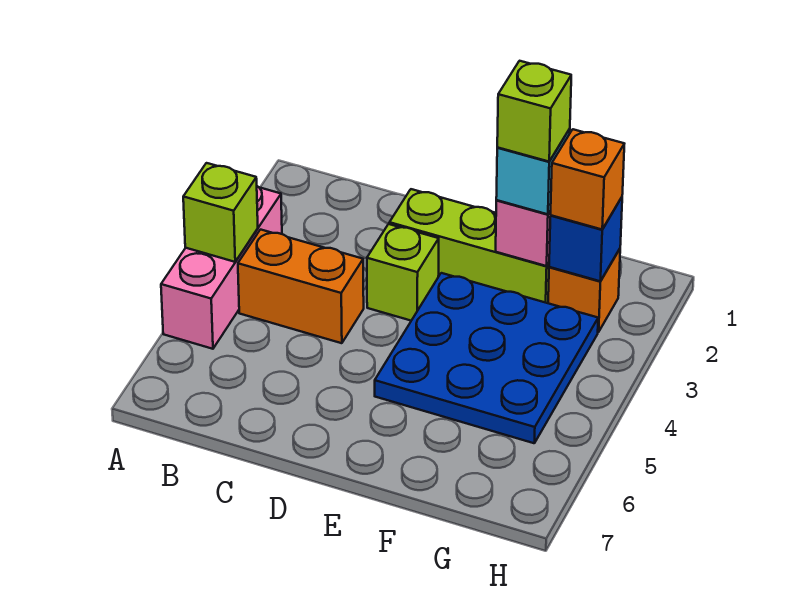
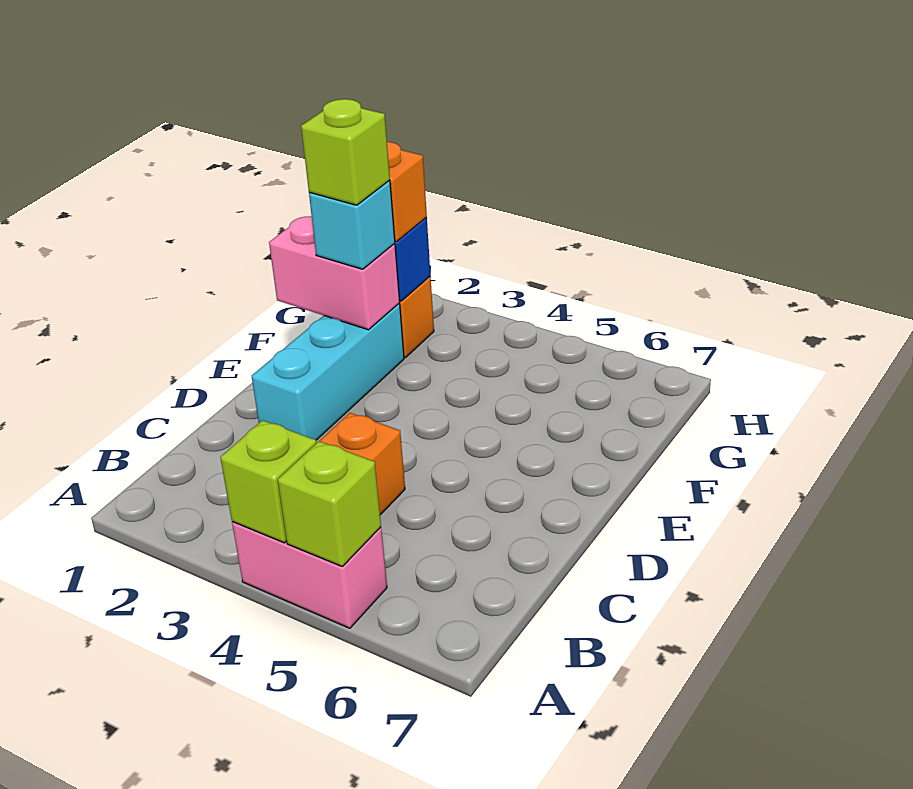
pink 1x3 brick [161,186,282,349] -> pink 1x2 brick [232,522,387,628]
lime 1x3 brick [389,189,549,303] -> cyan 1x3 brick [252,304,404,440]
lime 1x1 brick [367,224,439,321] -> lime 1x1 brick moved to [278,441,381,566]
blue 3x3 plate [375,273,598,443] -> none

